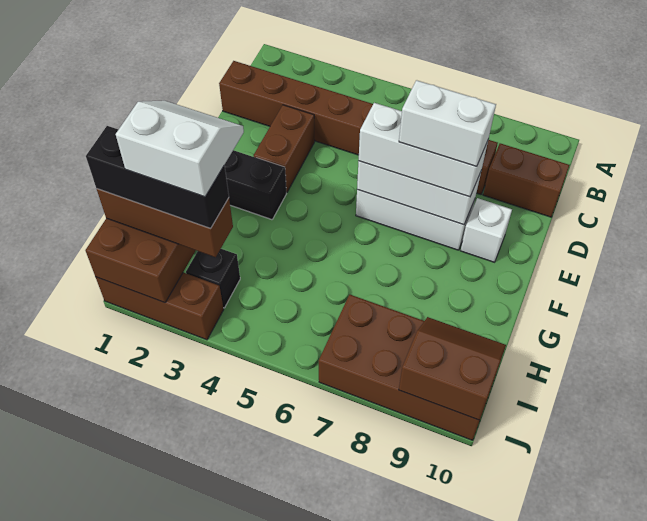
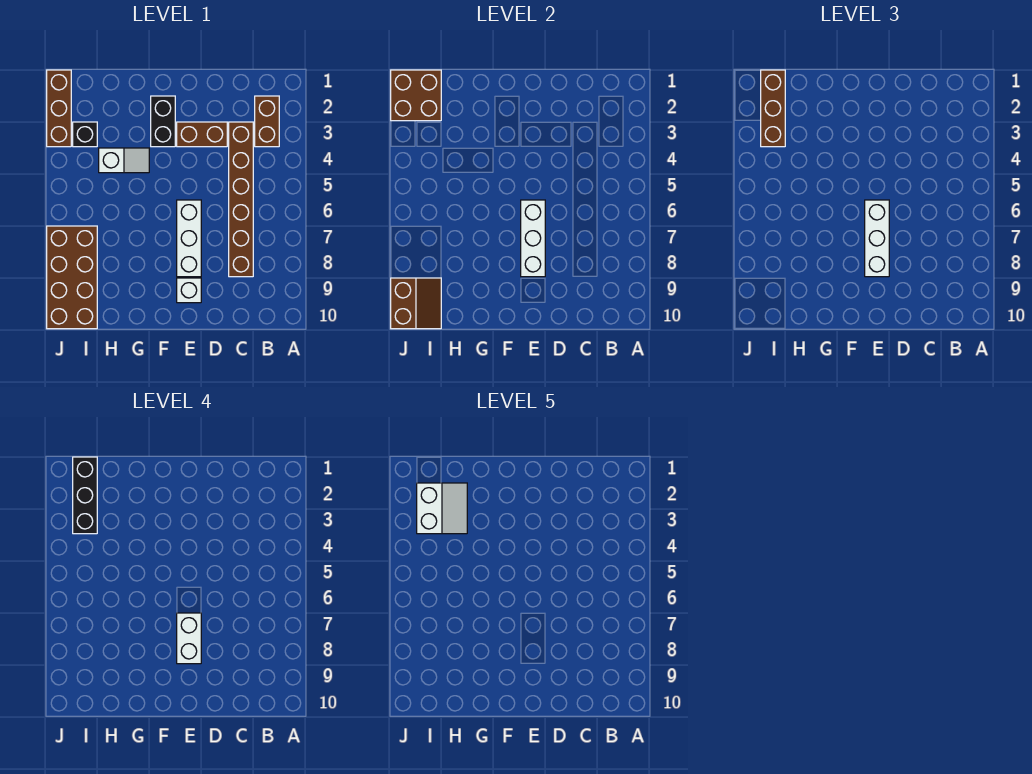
brown 1x8 brick [219,61,498,194] -> brown 1x6 brick [229,122,253,277]
brown 1x2 brick [483,143,570,217] -> brown 1x2 brick moved to [255,96,279,147]
none -> white 1x2 slope [99,148,149,173]

